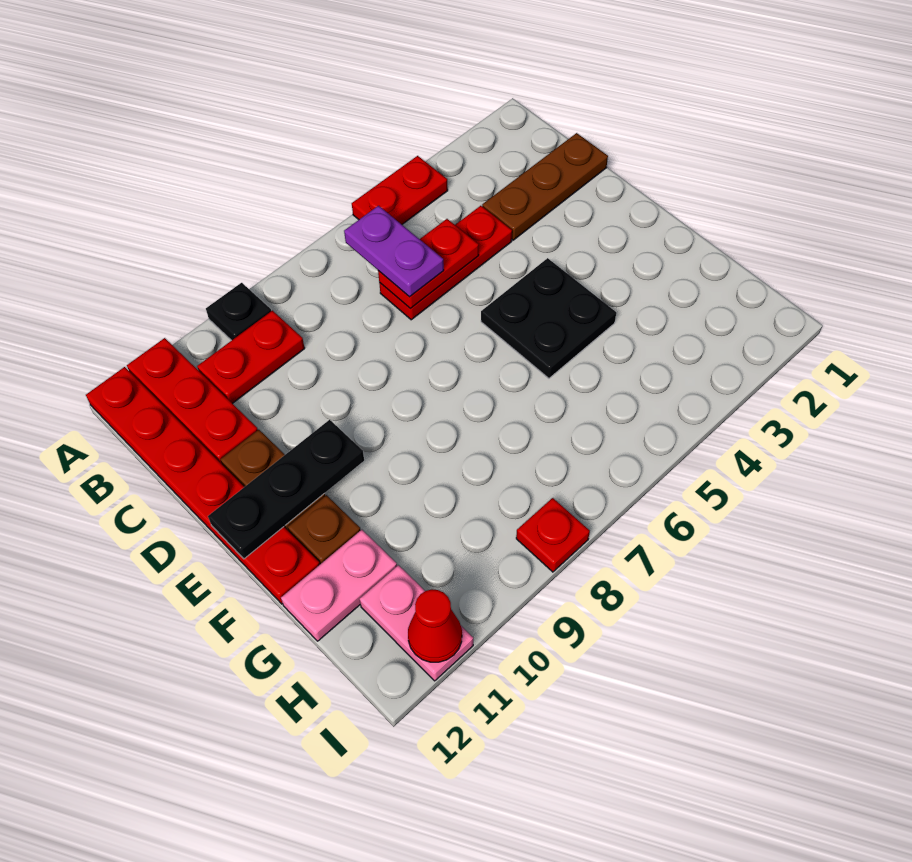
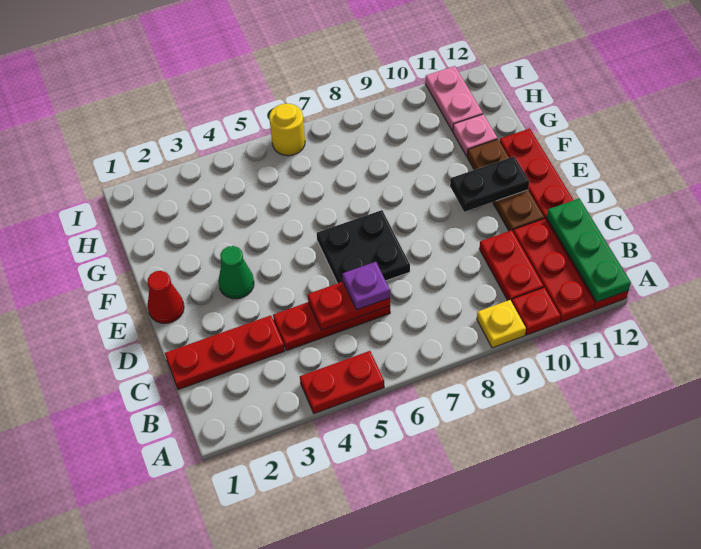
black 1x1 plate [206,283,271,341] -> yellow 1x1 plate [477,300,526,348]
none -> green 1x3 plate [547,199,631,302]
purple 1x2 plate [344,206,444,297] -> purple 1x1 plate [342,262,390,310]
red 1x2 plate [197,311,305,404] -> red 1x2 plate turned to [479,230,544,302]
brown 1x3 plate [482,133,608,240] -> red 1x3 plate [165,315,285,390]
none -> green 1x1 cone [218,246,254,299]
black 2x2 plate [481,258,616,378] -> black 2x2 plate moved to [317,210,410,283]
black 1x3 plate [208,420,364,559] -> black 1x2 plate [450,156,529,212]
pink 1x2 plate [281,530,397,641] -> pink 1x1 plate [453,114,497,156]
none -> yellow 1x1 round brick [269,104,305,156]
red 1x1 plate [516,498,590,572] -> red 1x1 plate moved to [512,287,560,335]
red 1x1 cone [408,589,462,662] -> red 1x1 cone moved to [148,271,184,323]

